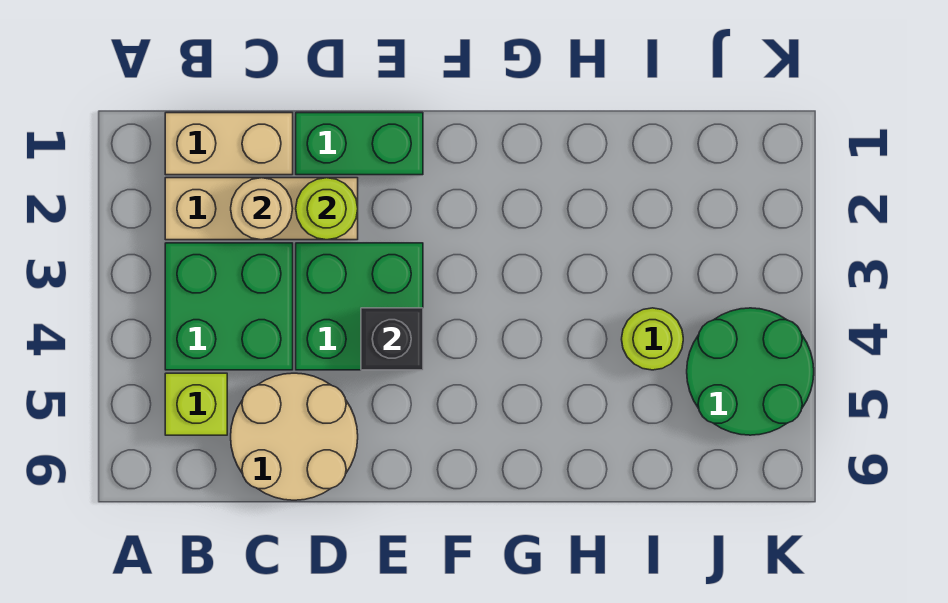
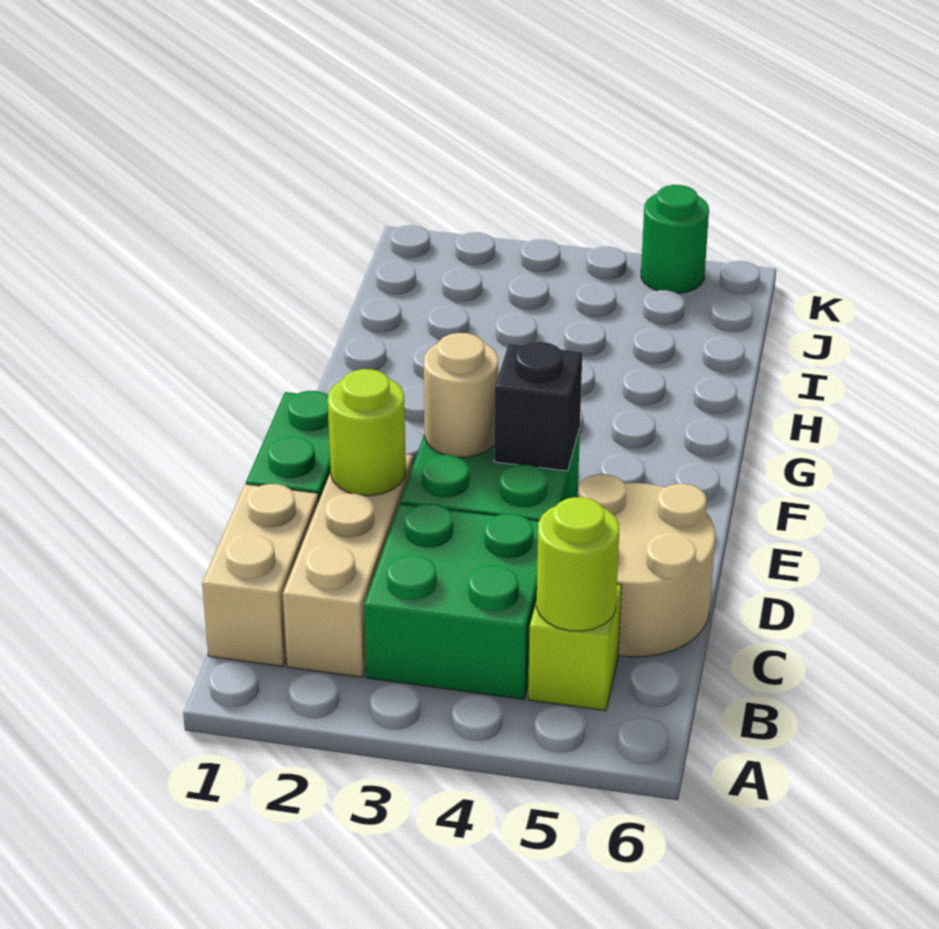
tan 1x1 round brick [231,178,293,240] -> tan 1x1 round brick moved to [424,333,498,457]
lime 1x1 round brick [622,308,683,370] -> lime 1x1 round brick moved to [536,497,619,631]
green 2x2 round brick [687,308,814,435] -> green 1x1 round brick [641,185,709,293]

